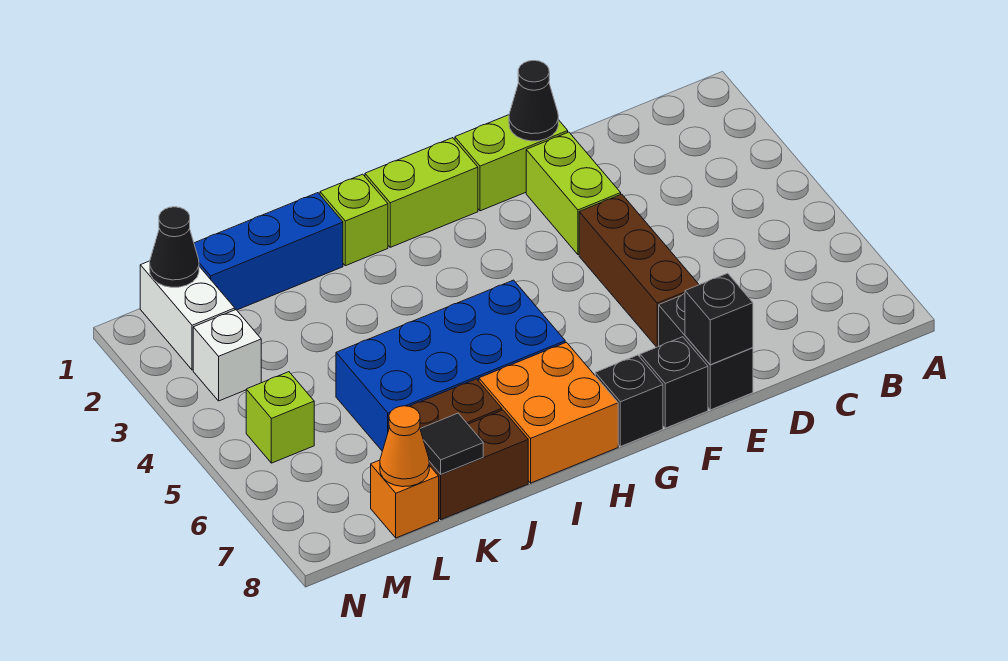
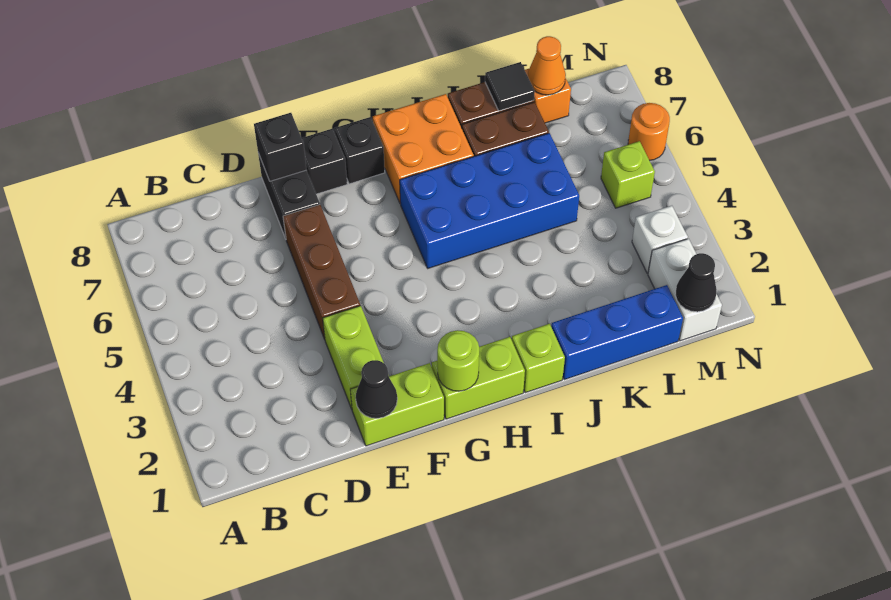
none -> lime 1x1 round brick [437,330,479,391]
none -> orange 1x1 round brick [628,103,670,160]

